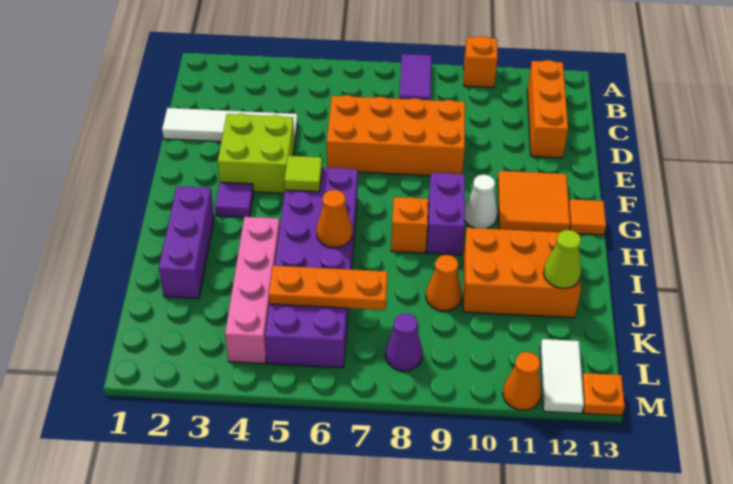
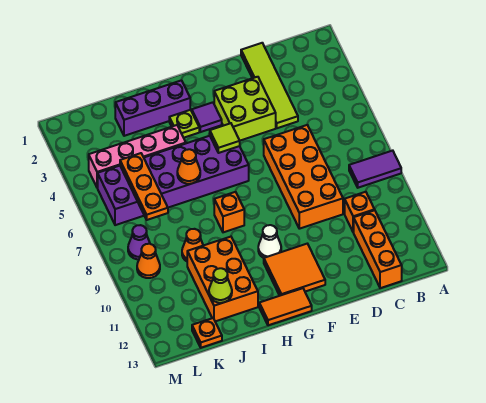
orange 1x1 brick [464,36,497,88] -> orange 1x1 brick moved to [345,192,375,232]
orange 1x3 brick [527,60,568,158] -> orange 1x3 brick turned to [354,210,402,288]
white 1x4 tile [162,108,298,144] -> lime 1x4 tile [241,43,298,128]
purple 1x2 brick [427,173,465,255] -> none
orange 1x1 tile [569,199,606,235] -> orange 1x2 tile [259,288,312,325]
none -> lime 1x1 plate [169,110,199,138]
white 1x2 tile [540,339,584,413] -> none
orange 1x1 cone [503,352,542,410] -> orange 1x1 cone moved to [137,244,160,278]
orange 1x1 plate [582,373,625,416] -> orange 1x1 plate moved to [192,318,222,348]

